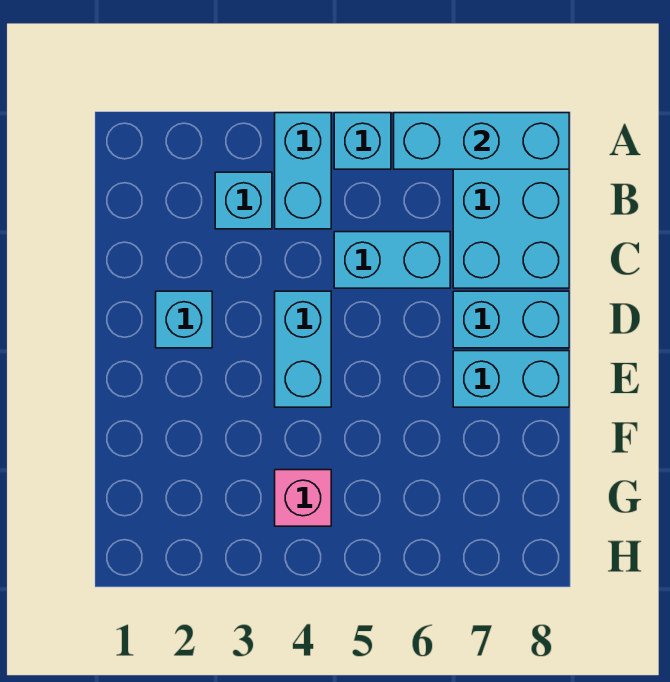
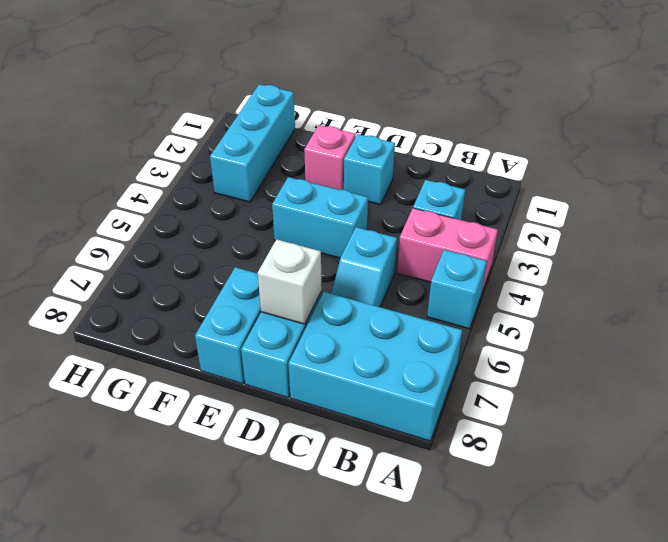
cyan 1x2 brick [275,113,331,229] -> pink 1x2 brick [397,208,498,295]
cyan 1x3 brick [394,113,569,169] -> cyan 1x3 brick moved to [210,84,295,202]
cyan 1x2 brick [334,232,450,288] -> cyan 1x2 slope [331,227,397,307]
none -> white 1x1 brick [258,239,322,324]
pink 1x1 brick [275,470,331,526] -> pink 1x1 brick moved to [304,125,355,190]

